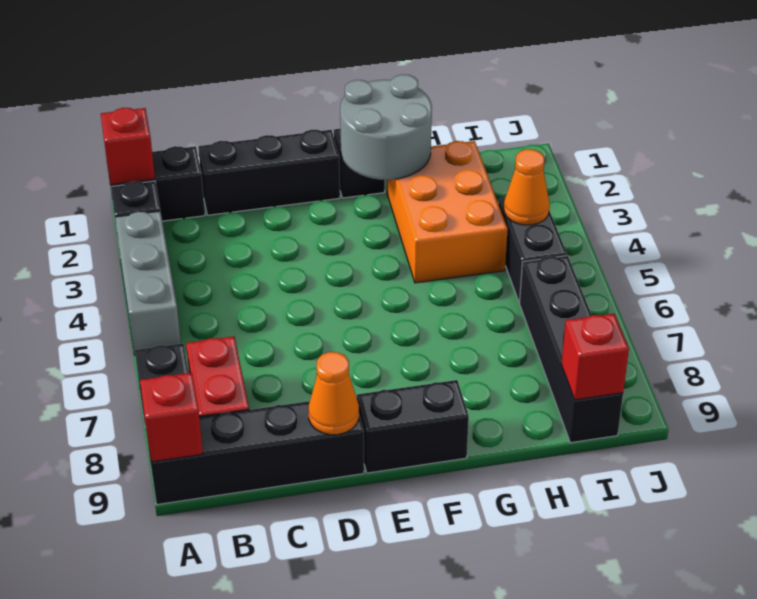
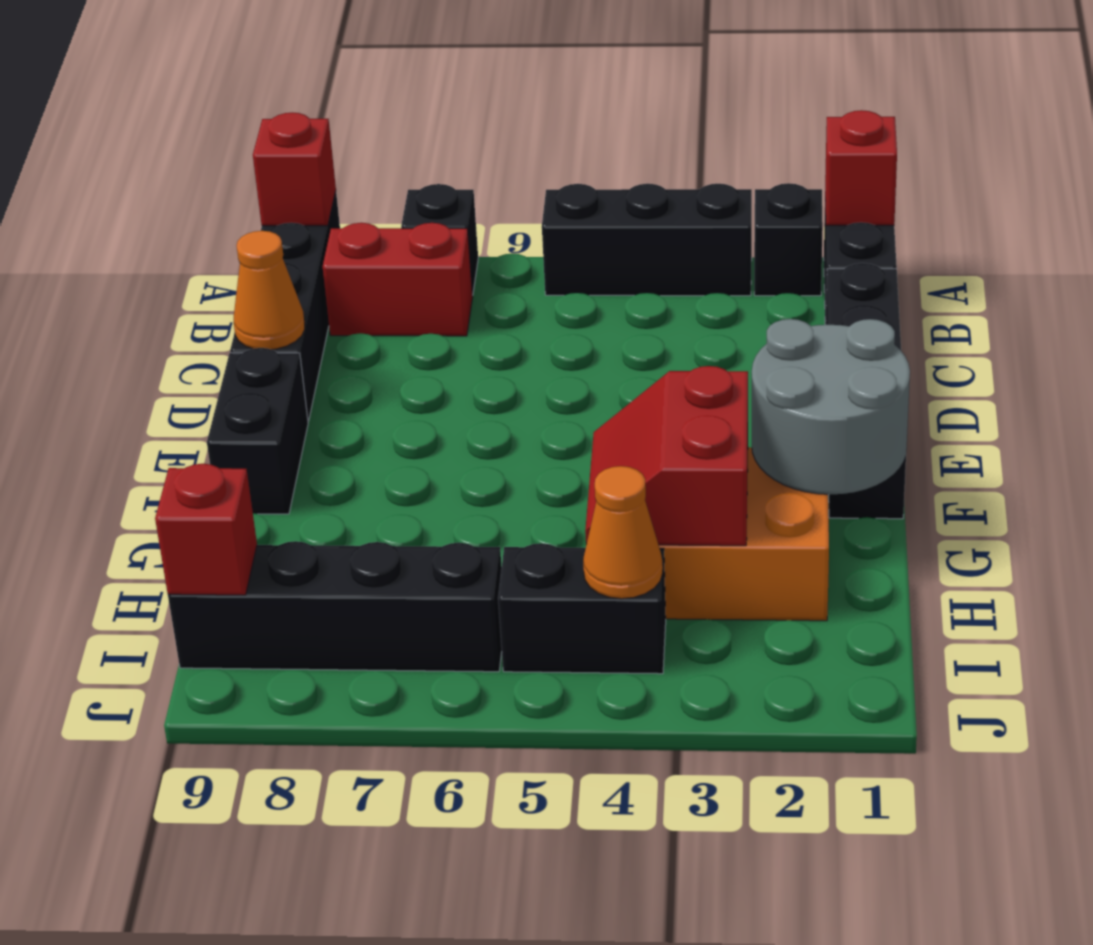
grey 1x3 brick [115,211,181,355] -> black 1x3 brick [542,184,752,296]
none -> red 2x2 slope [585,366,748,546]

